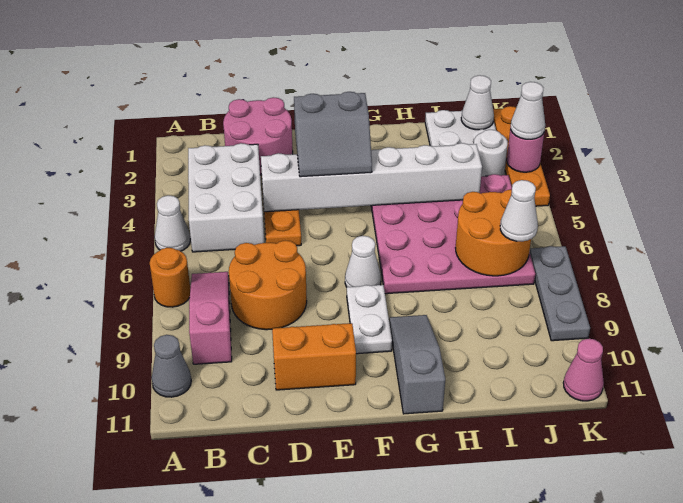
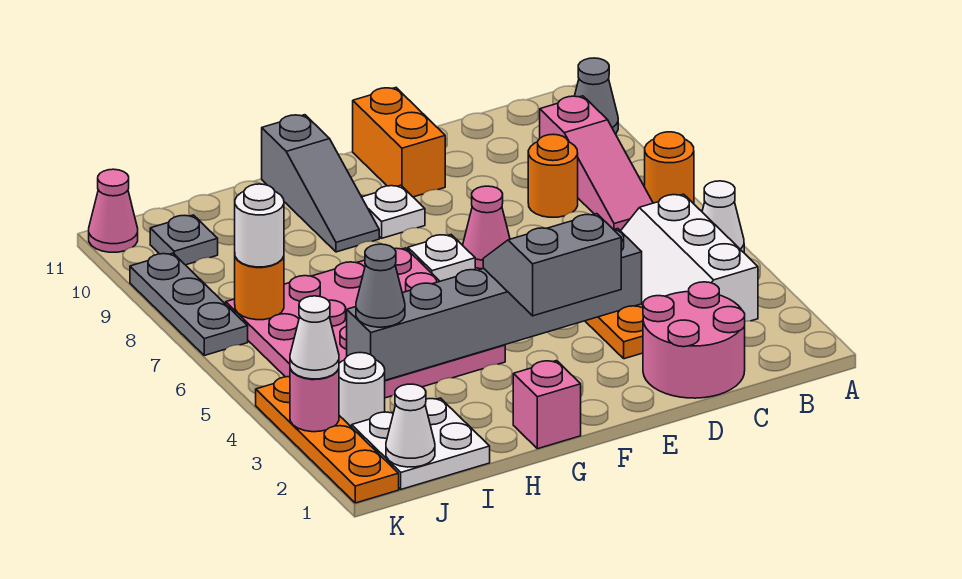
white 2x3 brick [188,143,264,252] -> white 2x3 slope [621,194,758,321]
orange 2x2 round brick [229,240,307,330] -> orange 1x1 round brick [528,134,578,217]
white 1x6 brick [261,143,482,212] -> grey 1x6 brick [347,229,642,380]
orange 1x2 brick [272,323,356,390] -> orange 1x2 brick turned to [353,88,445,197]
none -> pink 1x1 cone [463,186,510,269]
white 1x1 cone [345,236,381,287] -> white 1x1 plate [408,235,475,281]
white 1x2 plate [347,285,392,354] -> white 1x1 plate [362,185,425,238]
none -> pink 1x1 brick [513,361,581,449]
none -> grey 1x1 cone [356,244,405,327]
orange 2x2 round brick [456,189,531,276] -> orange 1x1 round brick [235,257,284,320]
white 1x1 cone [500,180,538,241] -> white 1x1 round brick [235,184,284,267]
none -> grey 1x1 plate [150,215,218,265]

